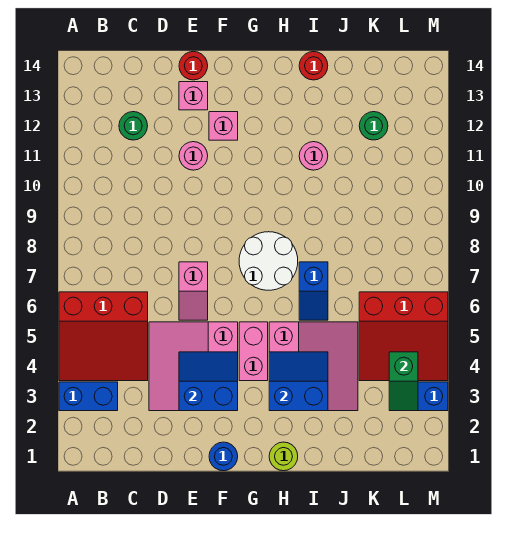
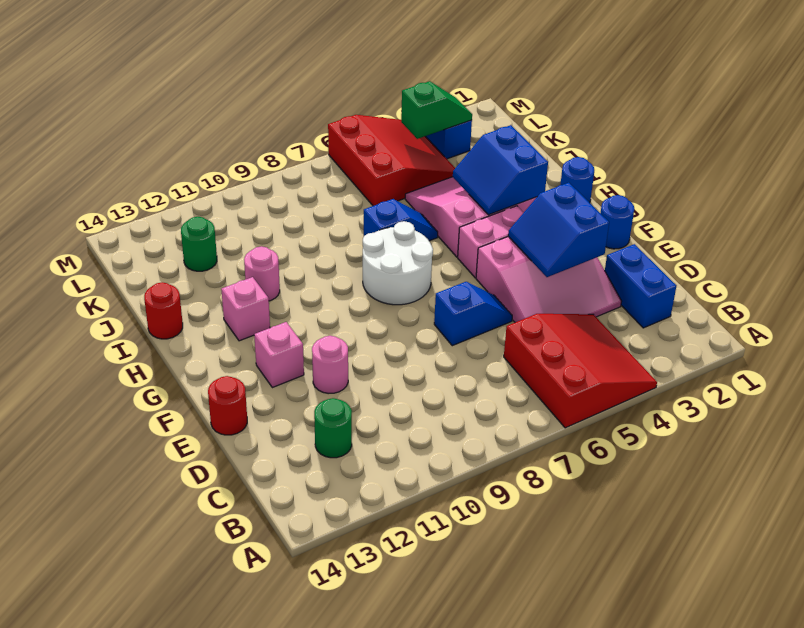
blue 1x2 brick [59,382,118,411] -> blue 1x2 brick moved to [605,244,676,328]
pink 1x2 slope [179,262,208,320] -> blue 1x2 slope [434,282,512,346]
pink 1x1 brick [179,82,208,110] -> pink 1x1 brick moved to [221,277,270,341]
lime 1x1 round brick [269,442,298,471] -> blue 1x1 round brick [560,157,594,203]

